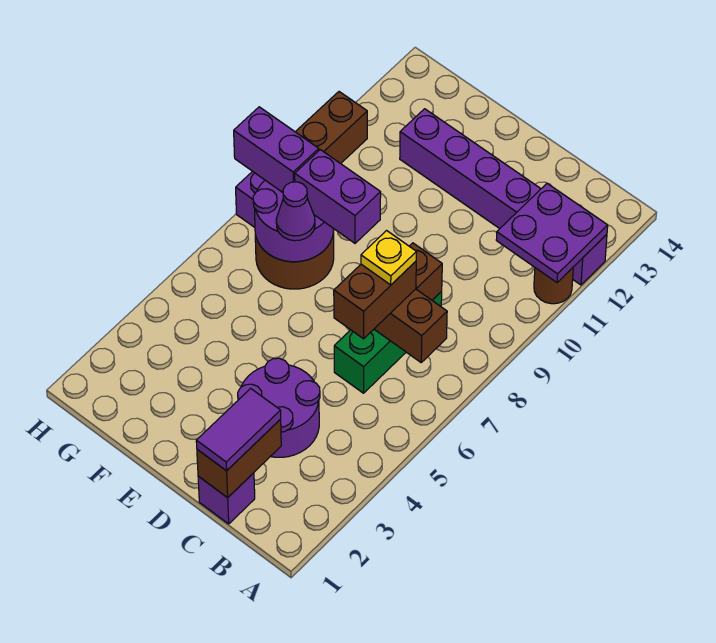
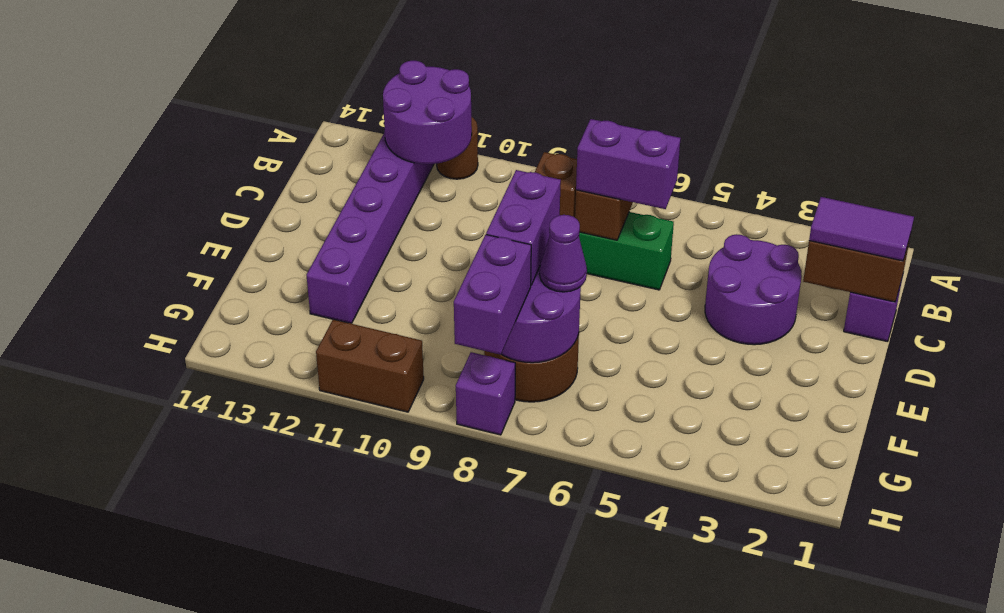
purple 2x2 plate [496,183,608,282] -> purple 2x2 round brick [383,61,472,164]
brown 1x2 brick [334,261,416,339] -> purple 1x2 brick [576,119,681,209]
yellow 1x1 plate [361,231,417,285] -> none

